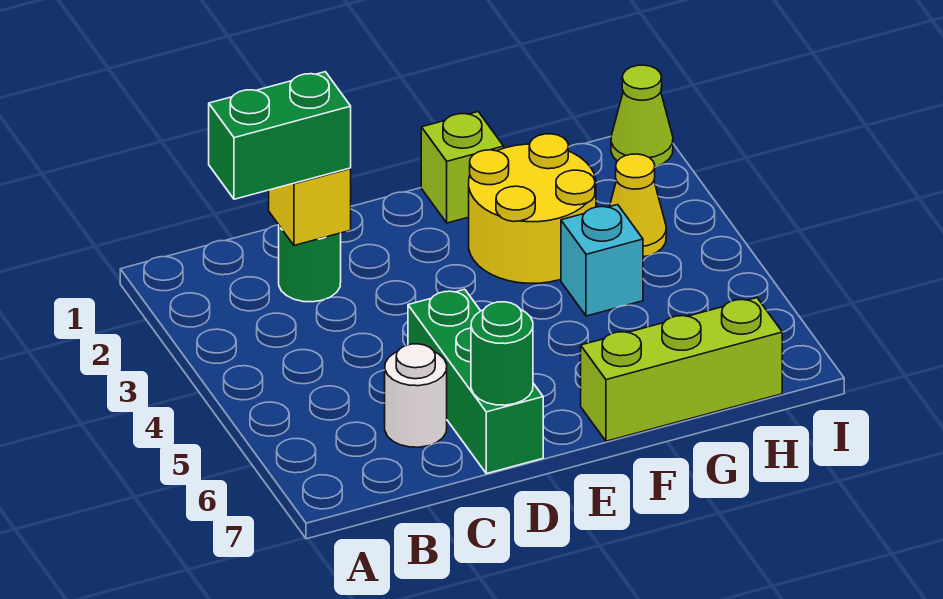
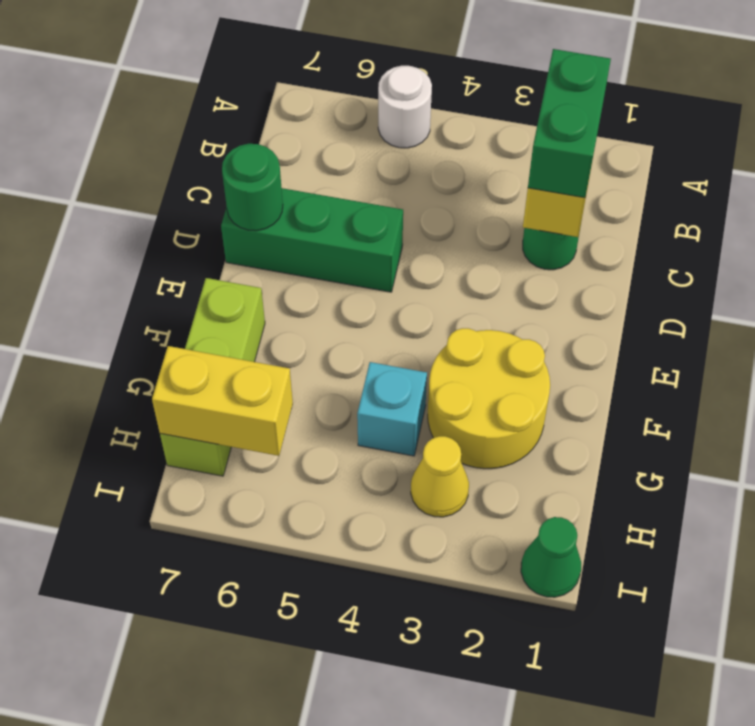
white 1x1 round brick [385,344,447,447] -> white 1x1 round brick moved to [378,66,432,148]
lime 1x1 brick [421,112,504,223] -> none
none -> yellow 1x2 brick [152,346,293,456]
lime 1x1 cone [611,65,673,167] -> green 1x1 cone [521,517,581,597]

